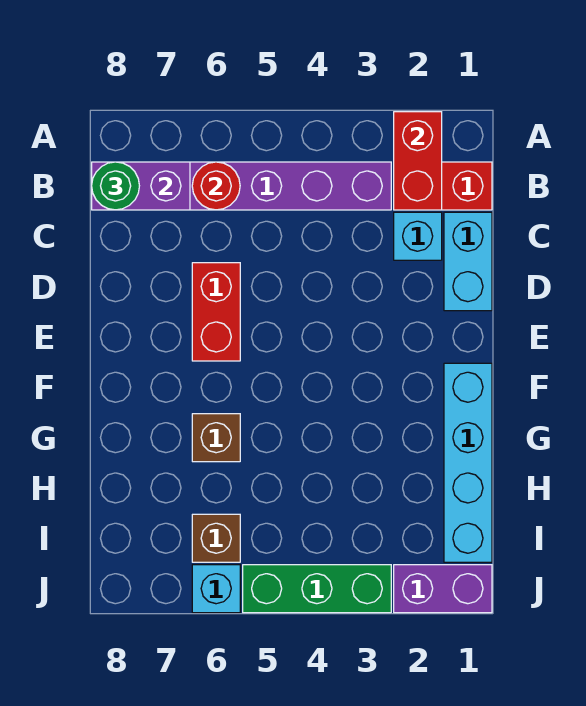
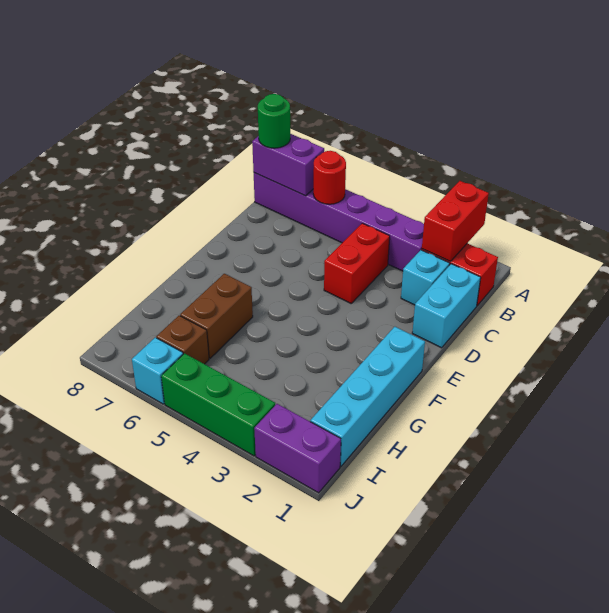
red 1x2 brick [192,263,240,361] -> red 1x2 brick moved to [324,223,390,303]
brown 1x1 brick [192,414,240,462] -> brown 1x2 brick [180,274,253,358]

